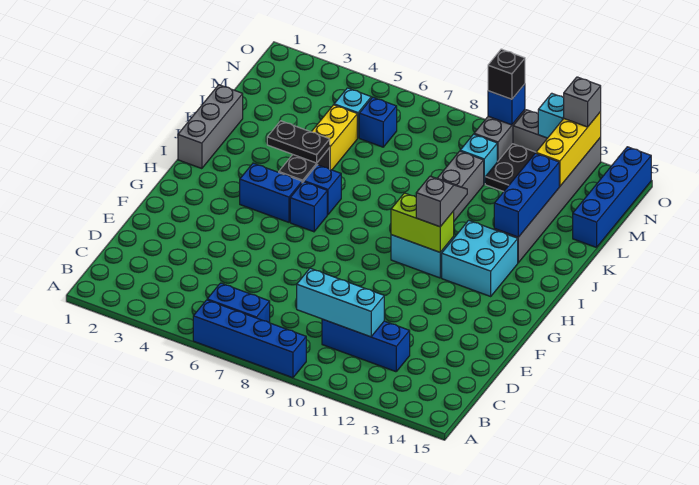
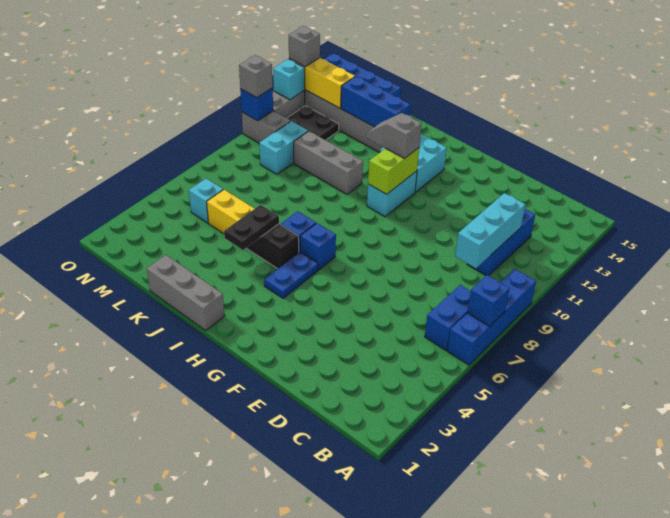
blue 1x2 brick [240,163,302,222] -> blue 1x2 plate [264,252,318,298]
blue 1x1 brick [359,97,397,147] -> blue 1x1 brick moved to [467,275,510,326]
cyan 1x1 brick [460,134,497,184] -> cyan 1x2 brick [259,121,308,174]
black 1x1 brick [488,49,525,99] -> grey 1x1 brick [239,55,273,98]

